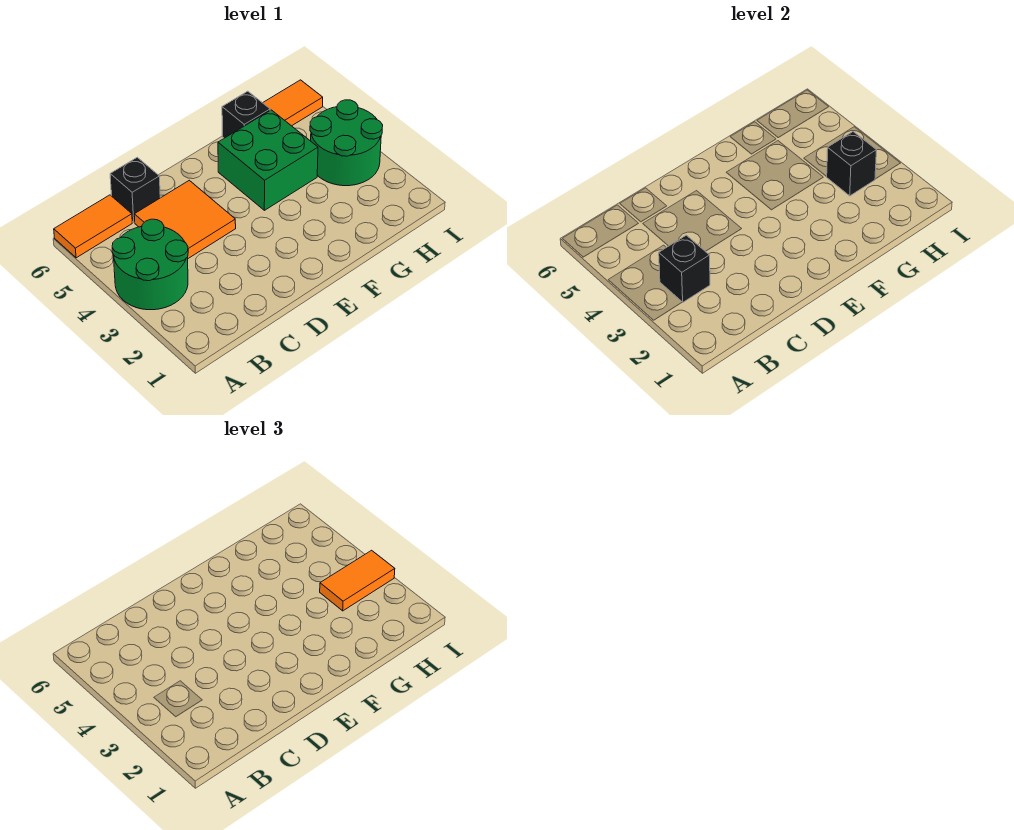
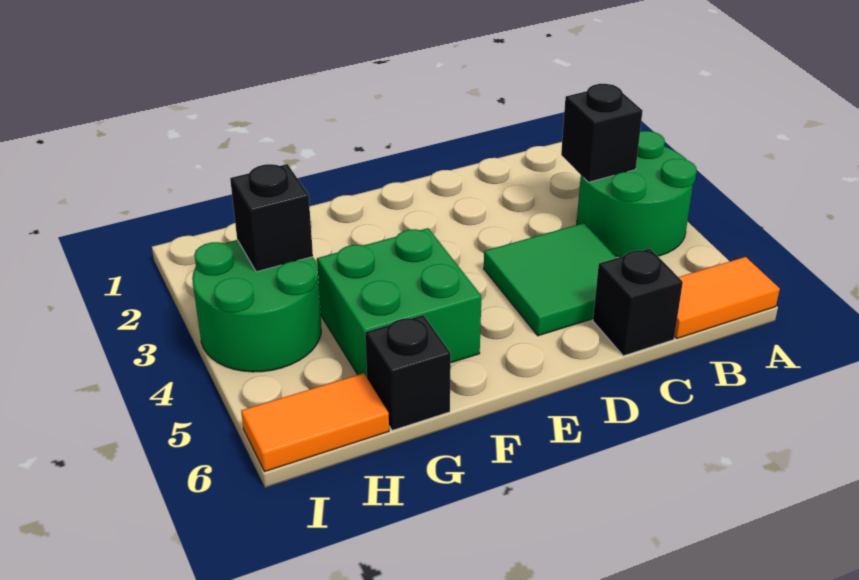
orange 2x2 tile [134,180,236,258] -> green 2x2 tile [484,223,617,336]
orange 1x2 tile [320,550,395,611] -> none

